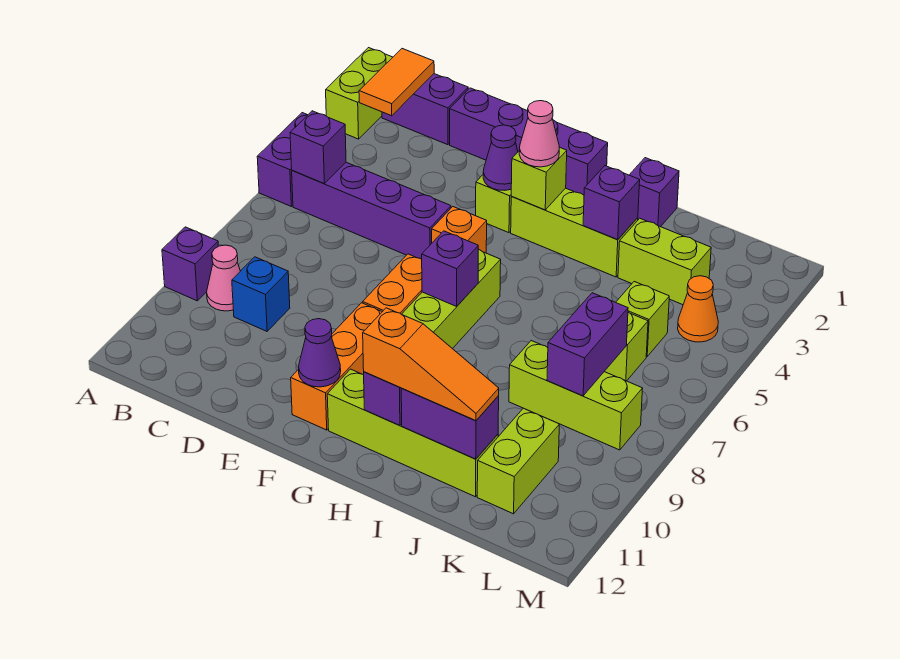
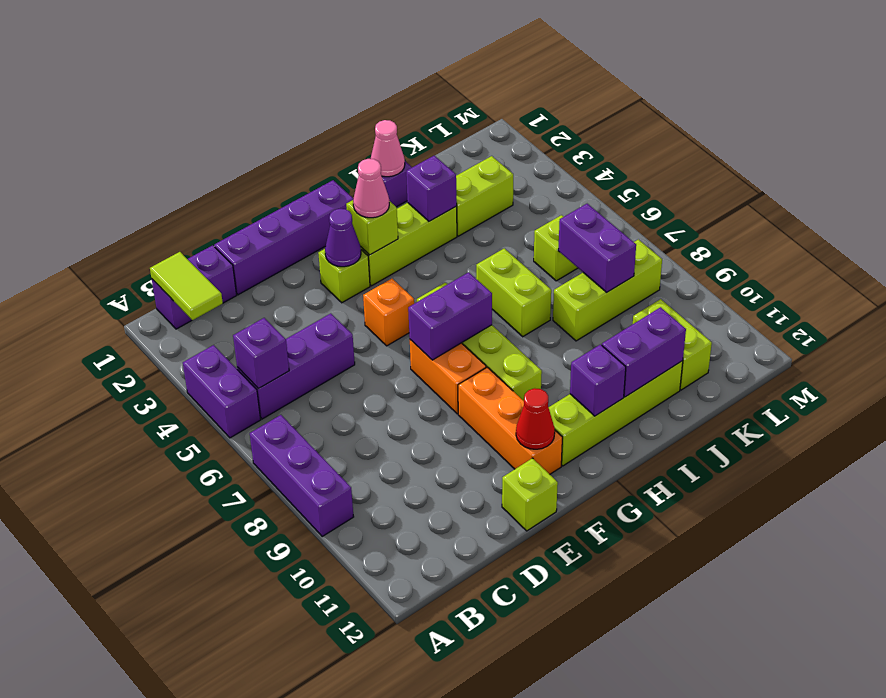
lime 1x2 brick [326,48,393,139] -> lime 1x2 brick moved to [476,248,551,337]
purple 1x1 brick [162,227,218,301] -> purple 1x3 brick [250,415,354,536]
orange 1x2 tile [359,49,434,116] -> lime 1x2 tile [150,252,223,320]
purple 1x4 brick [292,162,451,259] -> purple 1x3 brick [237,313,355,419]
pink 1x1 cone [207,245,240,311] -> pink 1x1 cone moved to [371,120,405,177]
blue 1x1 brick [232,257,290,331] -> none
purple 1x1 cone [299,319,341,387] -> red 1x1 cone [516,388,555,449]
purple 1x1 brick [422,231,478,306] -> purple 1x2 brick [408,272,492,360]
orange 1x3 slope [363,308,499,421] -> none
lime 1x1 brick [616,282,669,356] -> lime 1x1 brick moved to [502,458,558,531]
orange 1x1 cone [678,276,718,342] -> none

